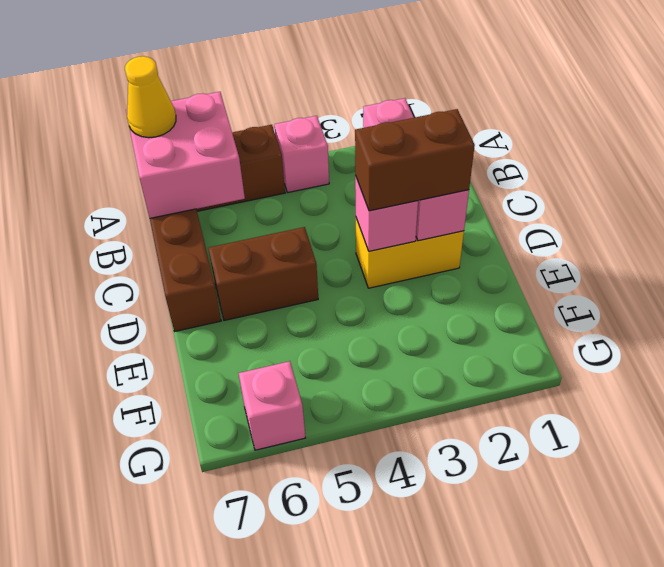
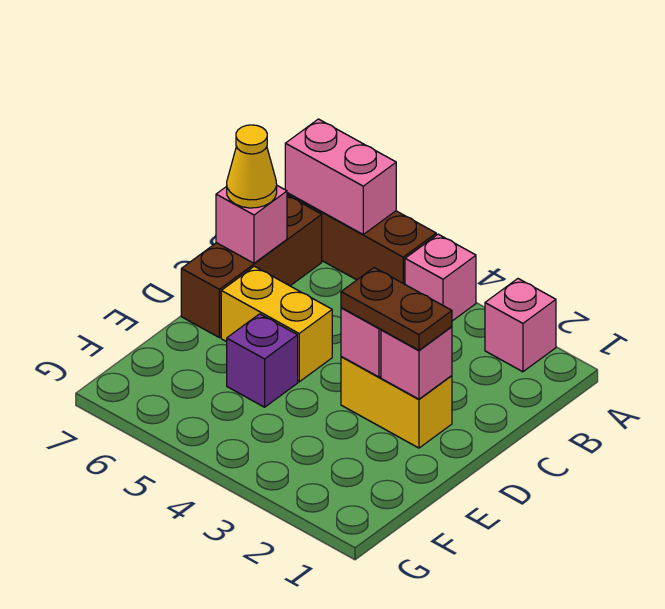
pink 2x2 brick [126,92,245,218] -> pink 1x2 brick [285,119,396,234]
yellow 1x1 cone [125,56,176,138] -> yellow 1x1 cone moved to [227,125,277,208]
brown 1x2 brick [355,109,475,211] -> brown 1x2 plate [341,268,452,350]
brown 1x2 brick [208,227,318,320] -> yellow 1x2 brick [221,266,332,382]
none -> purple 1x1 brick [227,314,298,407]
pink 1x1 brick [238,361,305,450] -> pink 1x1 brick moved to [216,186,287,263]

